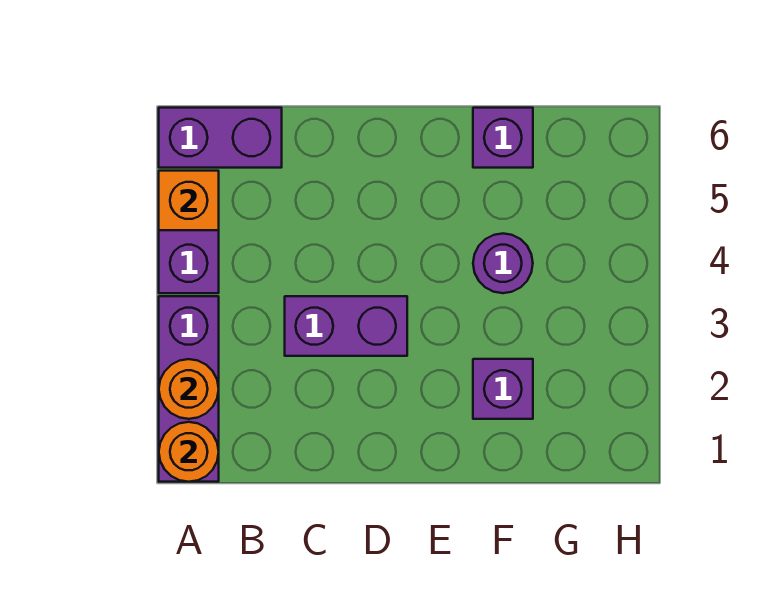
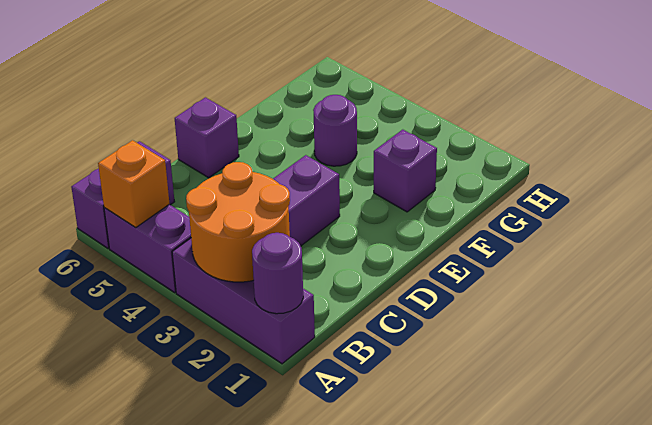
orange 1x1 round brick [159,422,219,482] -> purple 1x1 round brick [252,233,303,314]
orange 1x1 round brick [159,359,219,419] -> orange 2x2 round brick [186,162,290,282]
purple 1x1 brick [473,108,533,168] -> purple 1x1 brick moved to [175,97,239,178]

